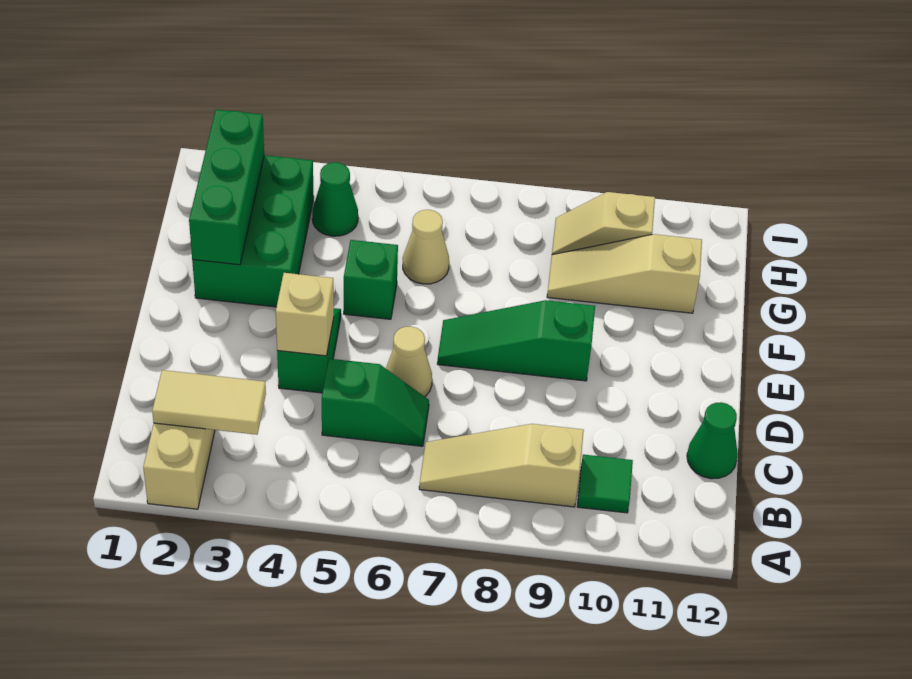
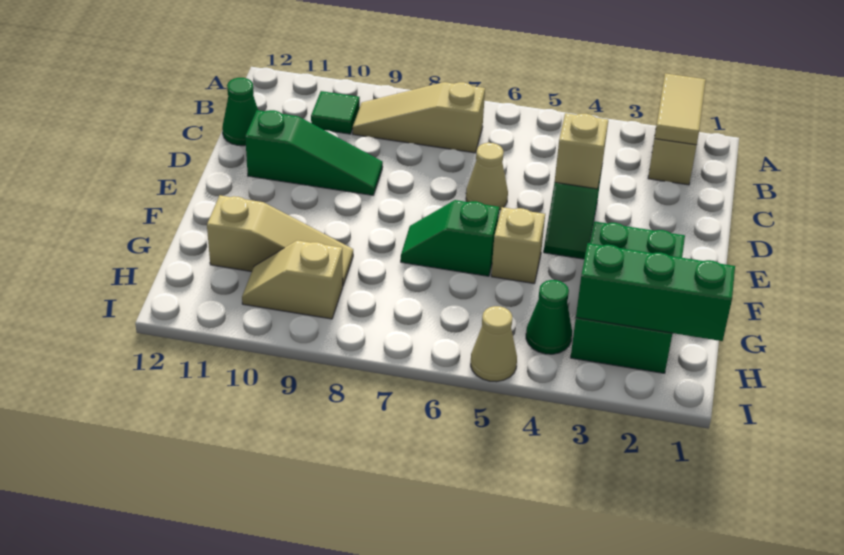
tan 1x2 tile [152,370,266,435] -> tan 1x2 tile turned to [655,73,706,145]
tan 1x3 slope [419,424,584,507] -> tan 1x3 slope turned to [353,82,485,153]
green 1x2 slope [322,359,429,446] -> green 1x2 slope moved to [401,200,499,276]
green 1x3 slope [437,300,595,381] -> green 1x3 slope moved to [245,110,383,195]
green 1x3 brick [189,110,264,265] -> green 1x3 brick turned to [576,243,735,341]
green 1x1 brick [344,240,398,319] -> tan 1x1 brick [491,207,545,283]
tan 1x1 cone [403,210,449,284] -> tan 1x1 cone moved to [471,306,517,382]
tan 1x2 slope [552,192,655,255] -> tan 1x2 slope turned to [242,241,343,319]

